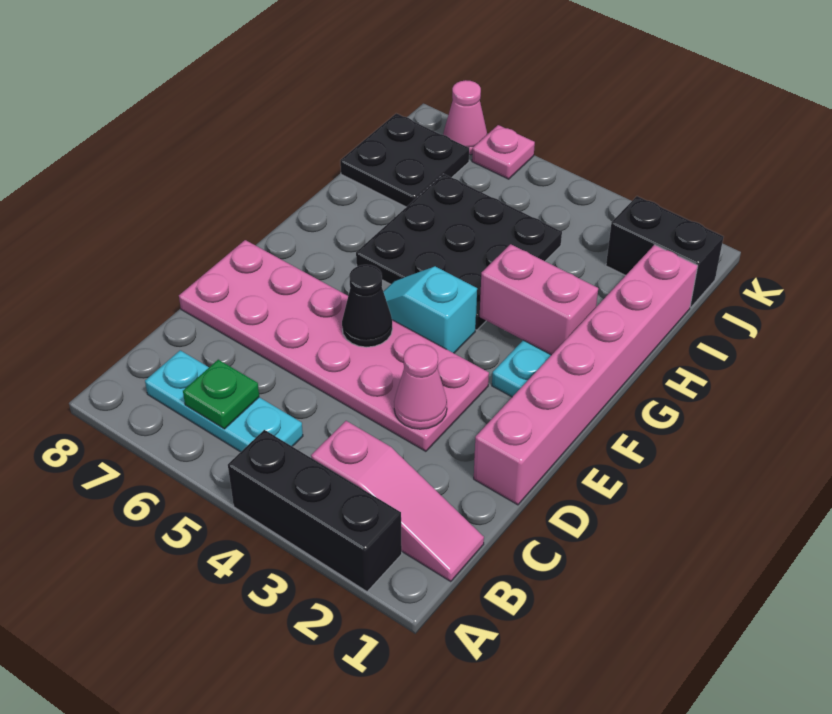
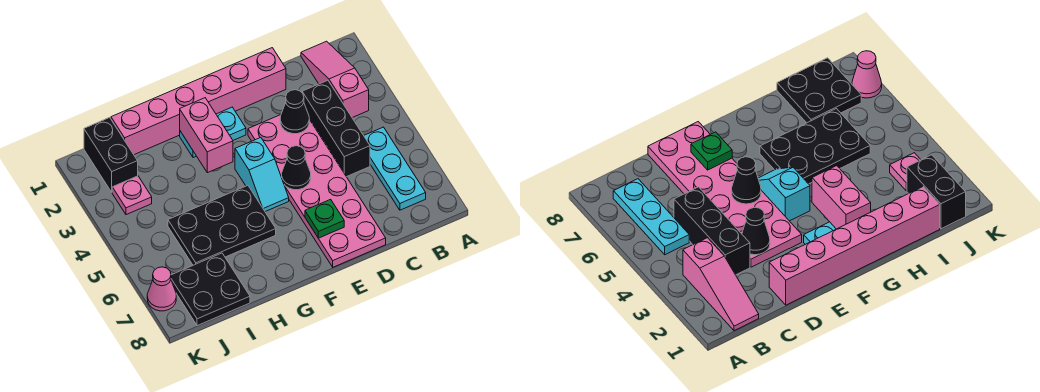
black 1x3 brick [228,430,402,592] -> black 1x3 brick moved to [302,80,370,177]
green 1x1 plate [183,360,259,429] -> green 1x1 plate moved to [305,199,344,238]
pink 1x1 cone [394,344,447,429] -> black 1x1 cone [280,90,309,134]
black 3x3 plate [356,174,562,330] -> black 2x3 plate [168,185,276,265]
pink 1x1 plate [472,125,535,179] -> pink 1x1 plate moved to [112,176,152,215]

